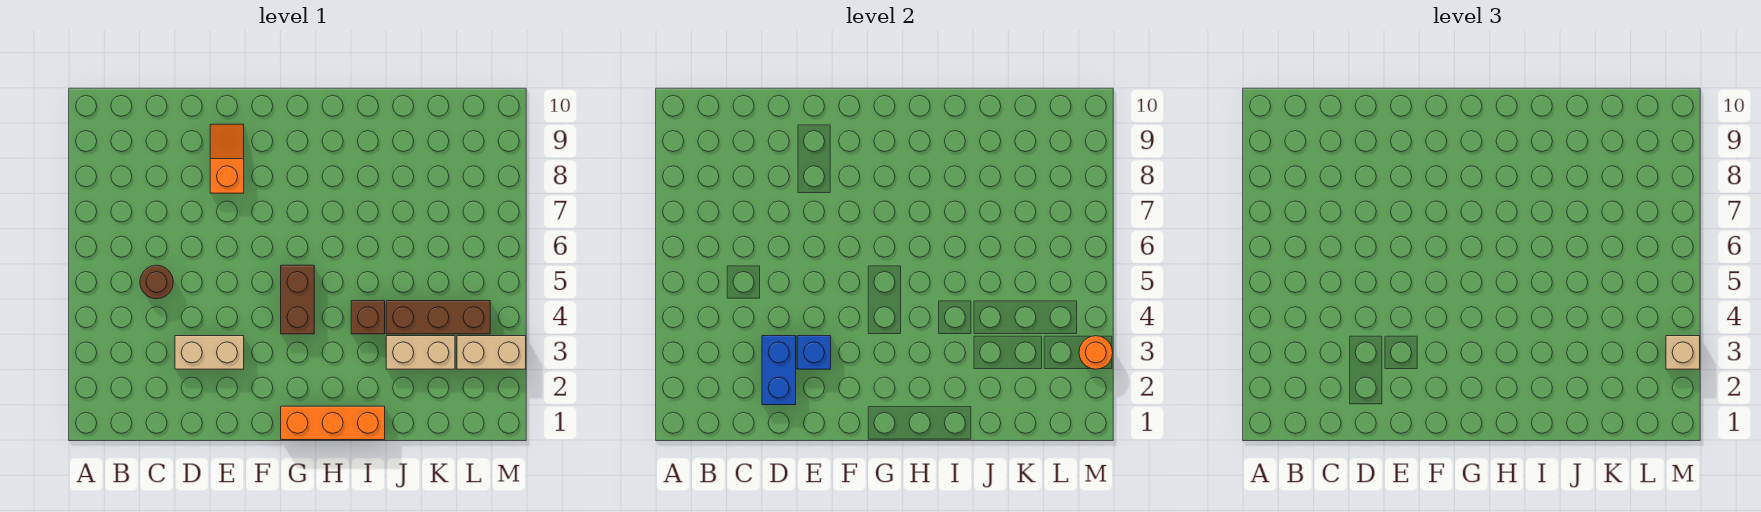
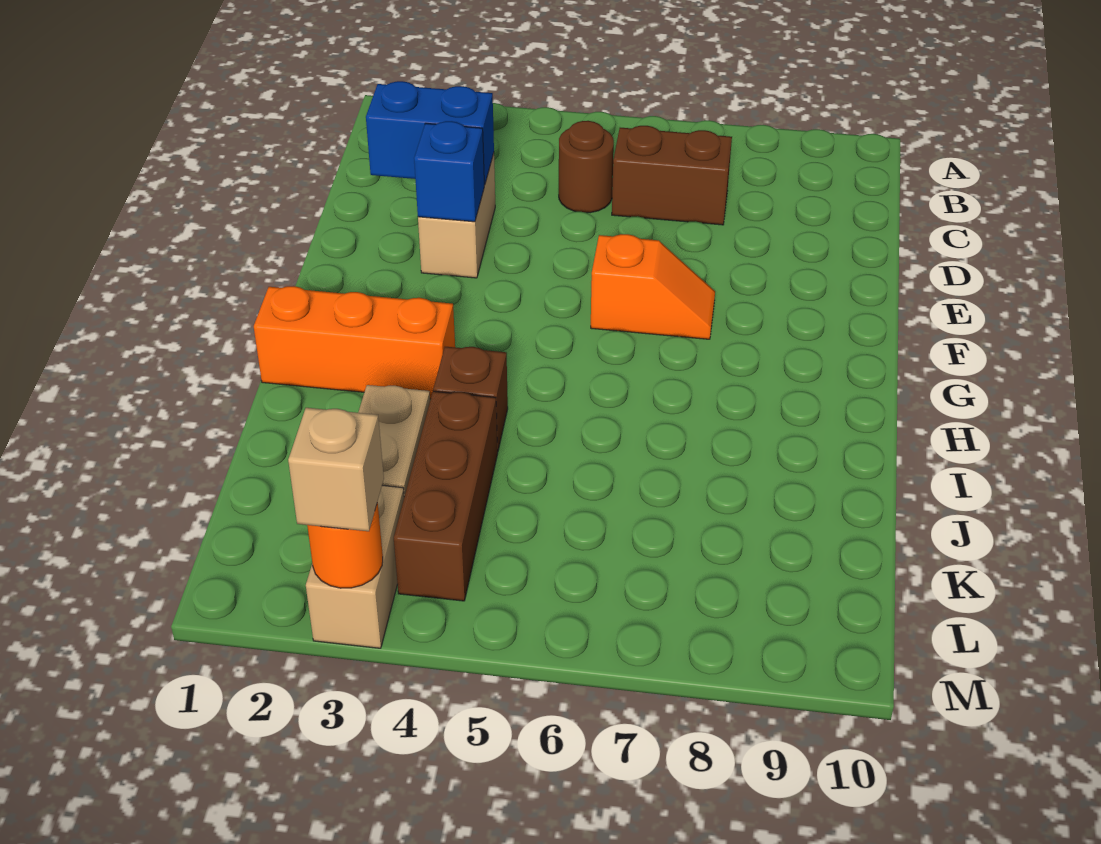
orange 1x2 slope [210,124,244,193] -> orange 1x2 slope moved to [591,234,715,339]
orange 1x3 brick [281,406,385,440] -> orange 1x3 brick turned to [254,286,455,399]
brown 1x2 brick [281,265,314,334] -> brown 1x2 brick moved to [612,126,732,225]

